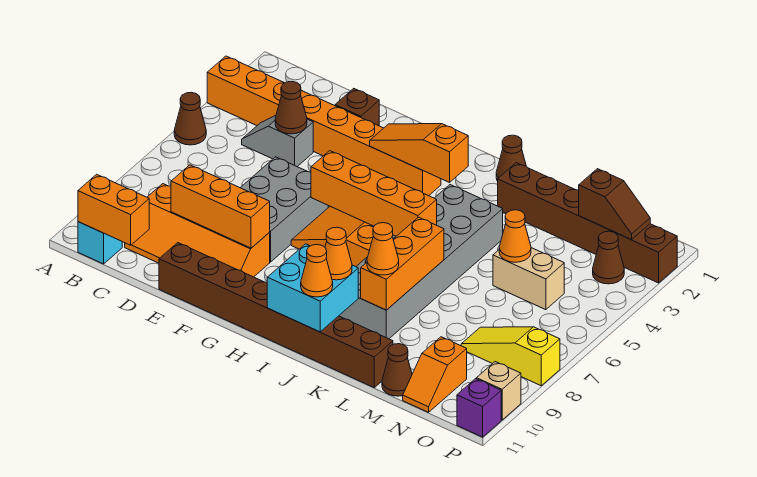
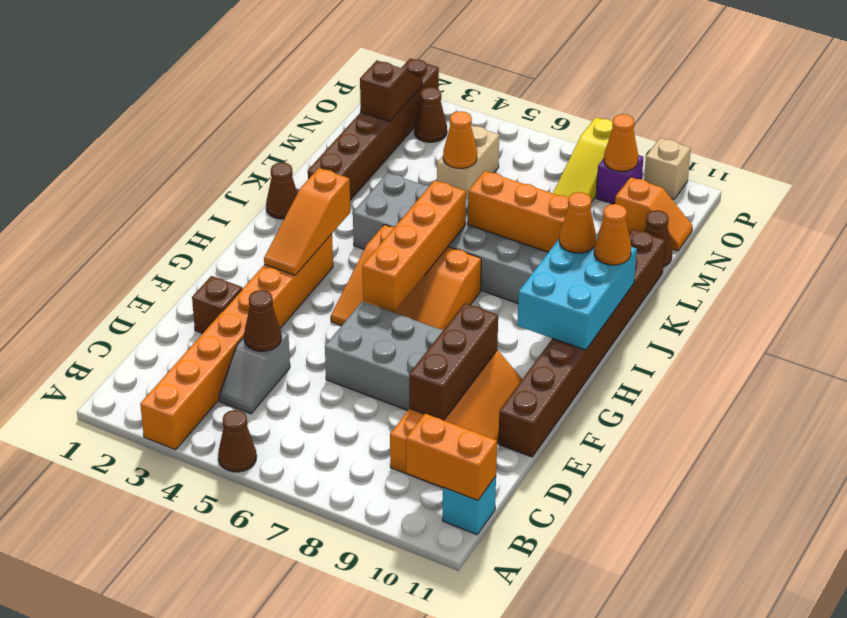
orange 1x2 brick [78,174,149,245] -> orange 1x2 brick turned to [406,414,497,500]
orange 1x3 brick [171,165,270,248] -> brown 1x3 brick [409,303,498,420]
cyan 2x2 brick [267,244,358,332] -> cyan 2x3 brick [517,235,637,350]
orange 1x1 cone [367,223,399,275] -> orange 1x1 cone moved to [604,114,638,171]
purple 1x1 brick [457,379,501,437] -> purple 1x1 brick moved to [596,155,644,204]

